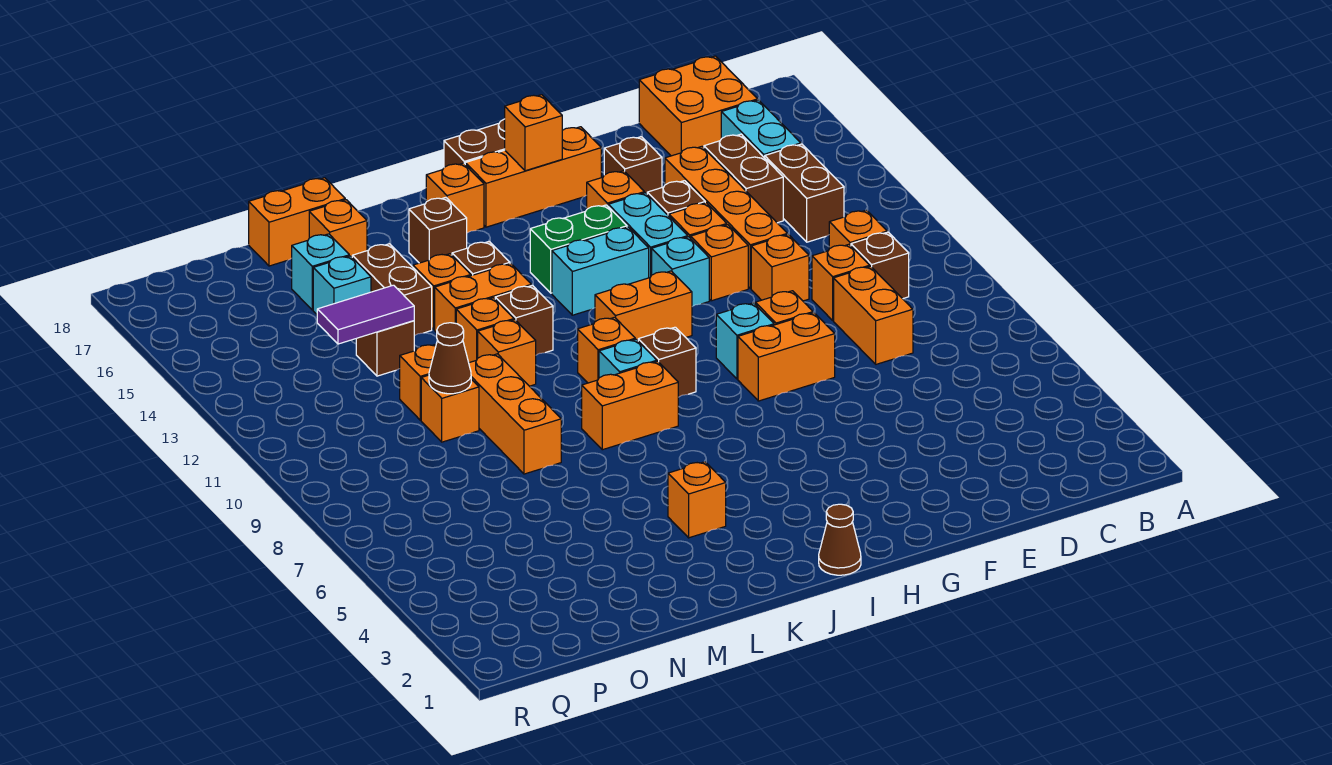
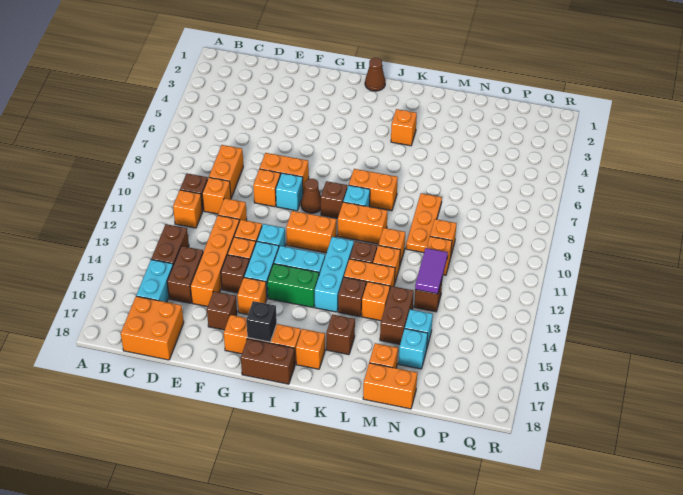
orange 1x1 brick [505,95,562,171] -> black 1x1 brick [246,301,277,342]
orange 1x1 brick [578,317,635,383] -> orange 1x2 brick [338,202,387,244]
none -> cyan 1x3 brick [315,237,354,312]
orange 1x3 brick [469,354,561,474] -> orange 1x3 plate [406,193,442,253]
brown 1x1 cone [429,323,471,394] -> brown 1x1 cone moved to [301,179,321,213]
purple 1x2 tile [317,285,414,344] -> purple 1x2 tile turned to [415,248,448,294]

